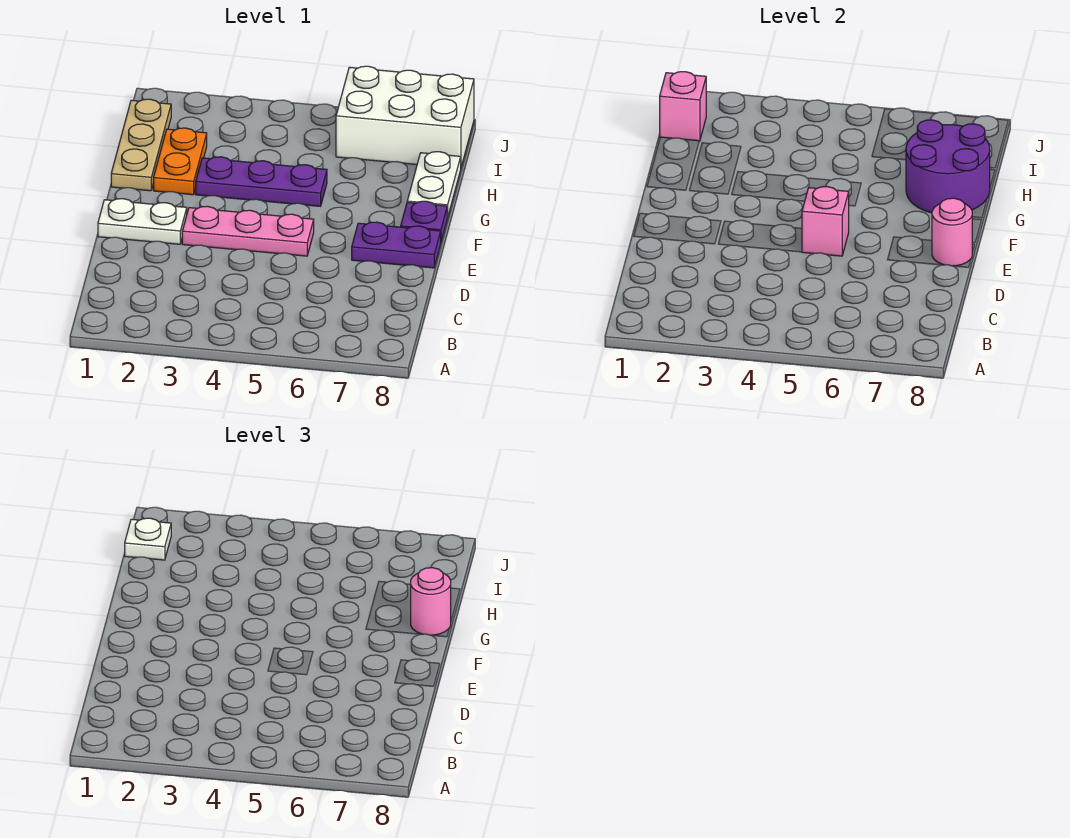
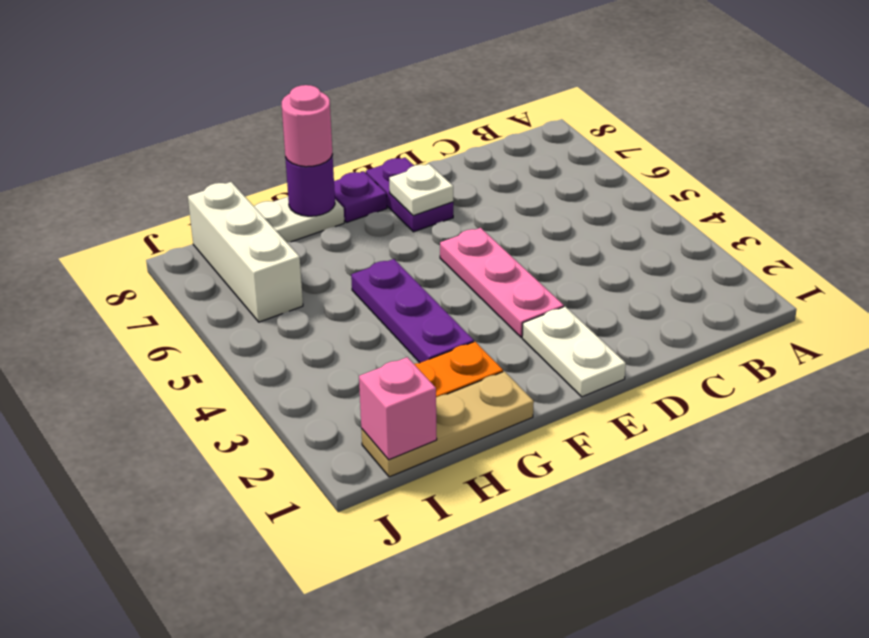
pink 1x1 brick [802,187,849,256] -> none
pink 1x1 round brick [932,198,972,266] -> none
purple 2x2 round brick [906,120,990,213] -> purple 1x1 round brick [285,155,335,216]
white 1x1 plate [125,518,171,560] -> white 1x1 plate moved to [389,164,453,216]
white 2x3 brick [336,66,474,167] -> white 1x3 brick [188,182,303,322]

